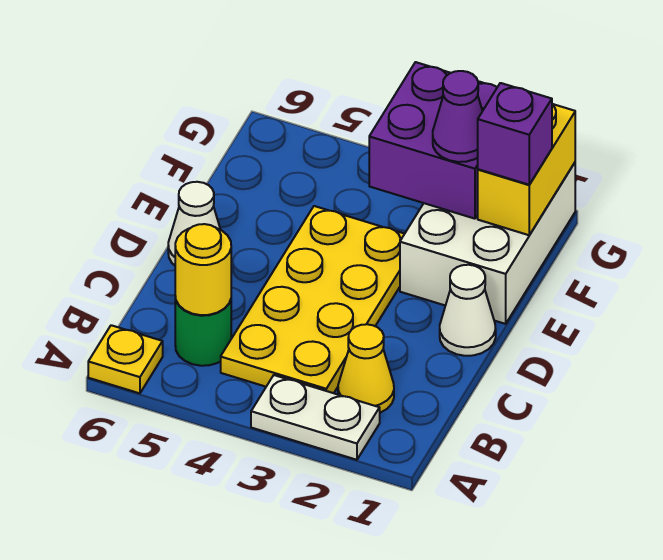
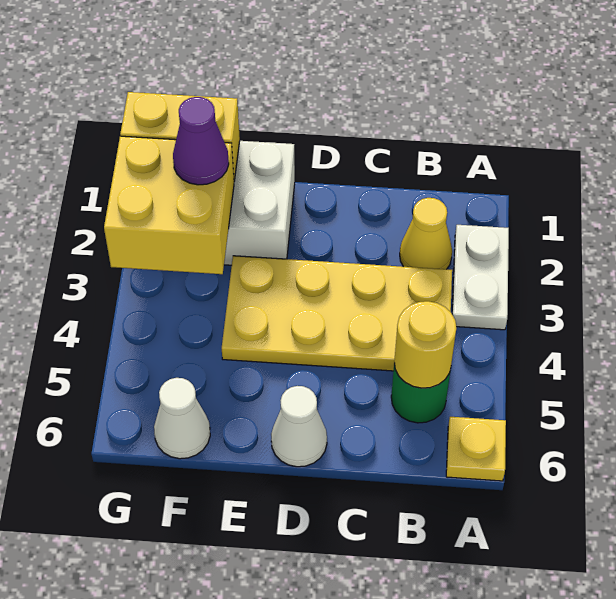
white 1x1 cone [440,265,496,356] -> white 1x1 cone moved to [154,378,210,459]
purple 1x1 brick [478,83,552,185] -> none
purple 2x2 brick [369,62,497,219] -> yellow 2x2 brick [104,136,234,274]

